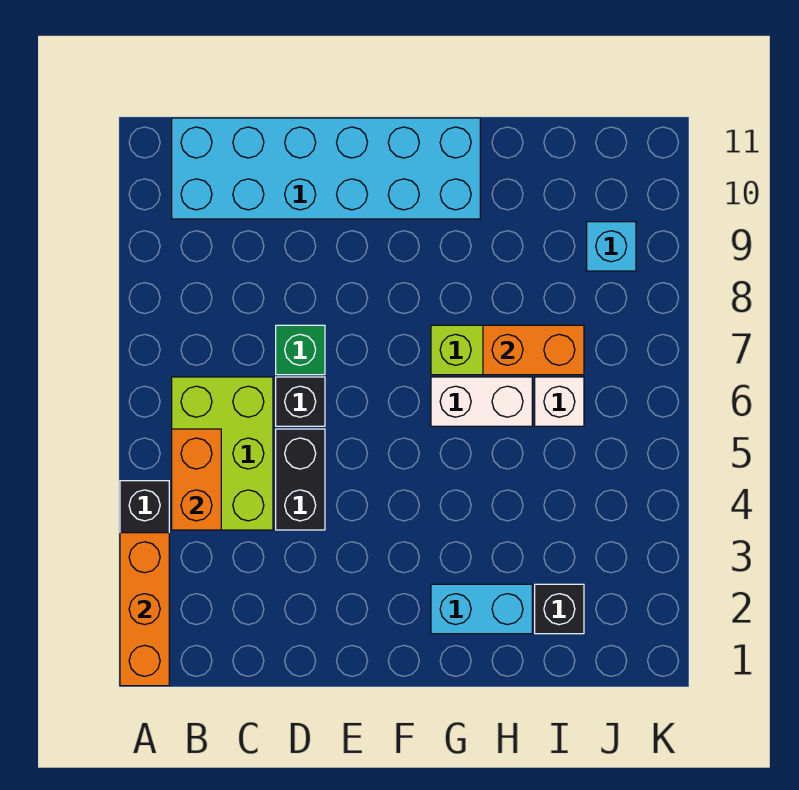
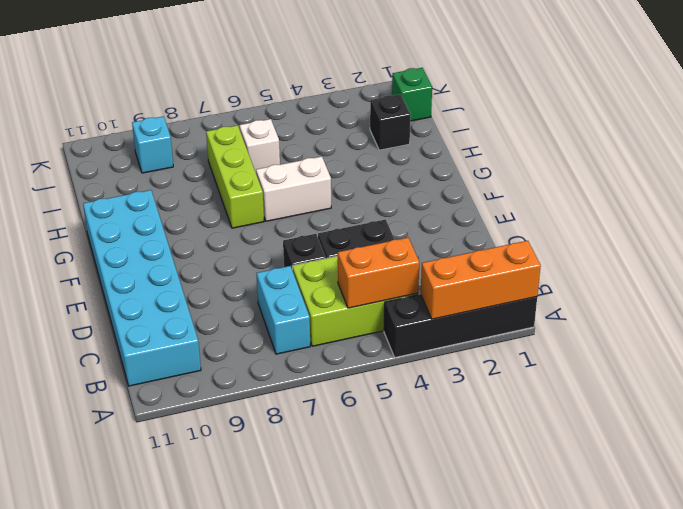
green 1x1 brick [276,325,325,375] -> green 1x1 brick moved to [392,68,432,121]
cyan 1x2 brick [431,584,532,634] -> cyan 1x2 brick moved to [256,266,310,354]
white 1x2 brick [431,377,532,426] -> white 1x2 brick turned to [256,156,331,221]
orange 1x2 brick [483,325,584,375] -> none

